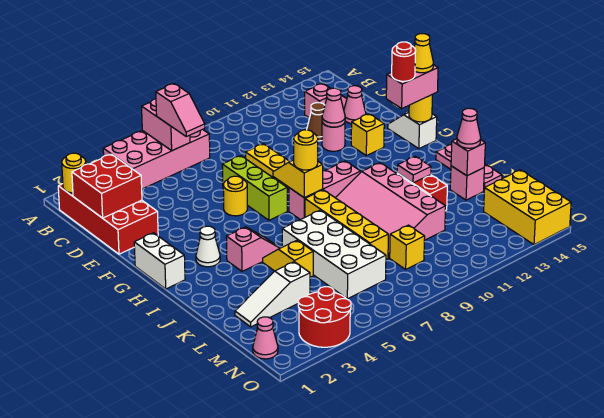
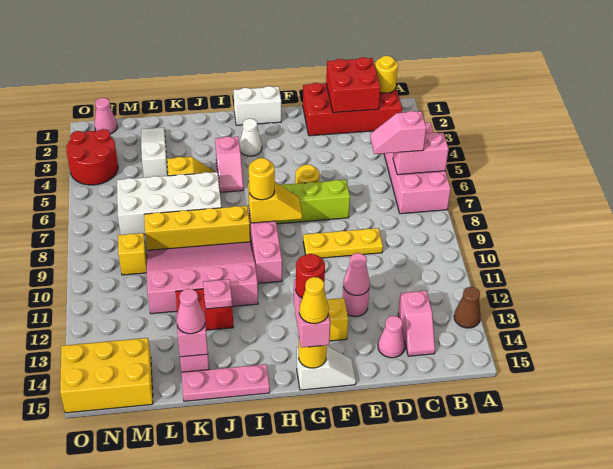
brown 1x1 cone [307,103,325,141] -> brown 1x1 cone moved to [454,287,481,328]

